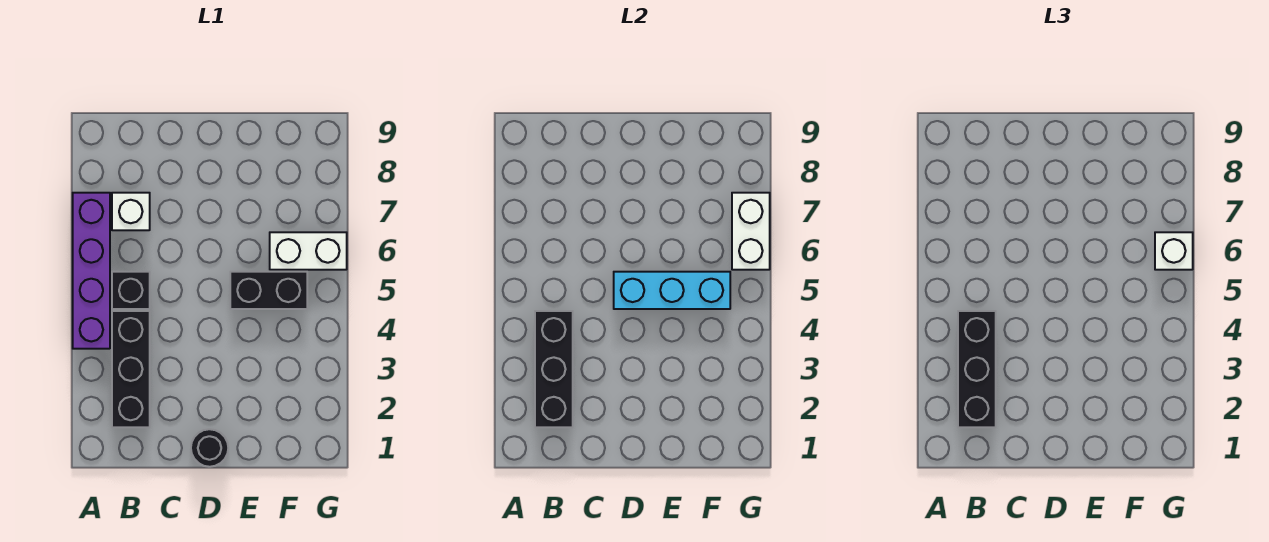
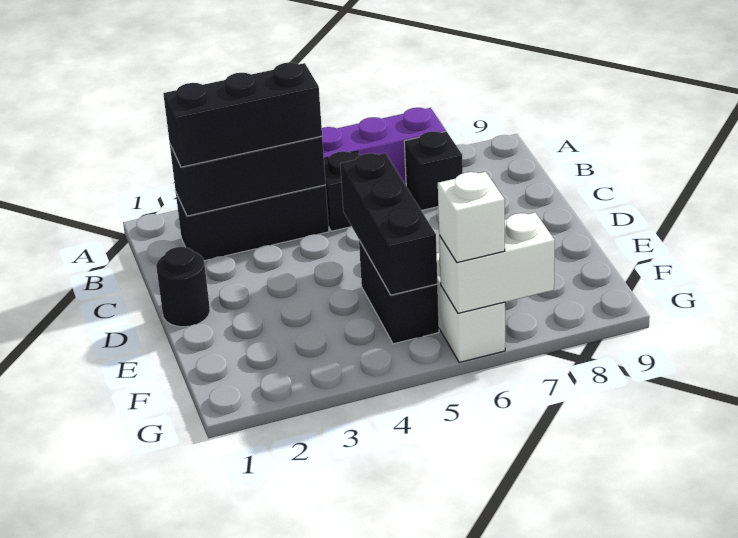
white 1x1 brick [112,193,150,230] -> black 1x1 brick [404,131,463,210]
cyan 1x3 brick [614,272,730,309] -> black 1x3 brick [340,153,437,295]

